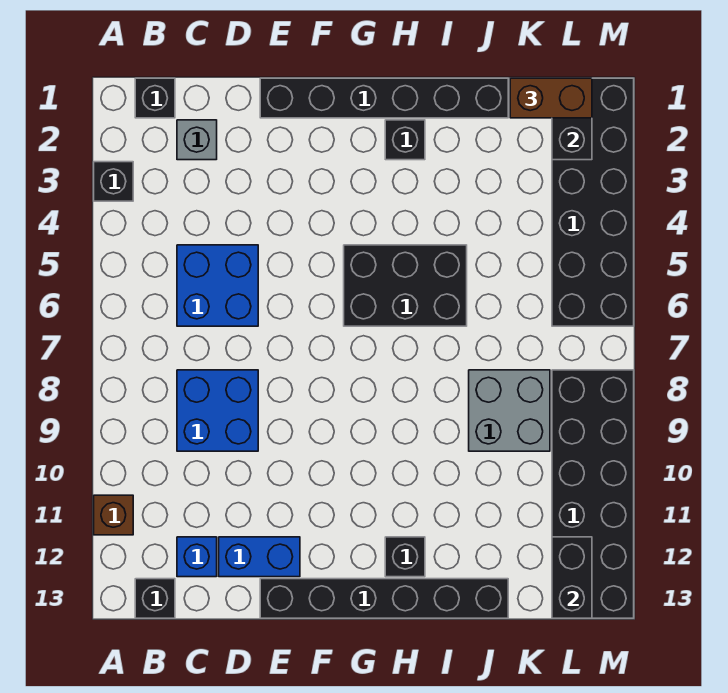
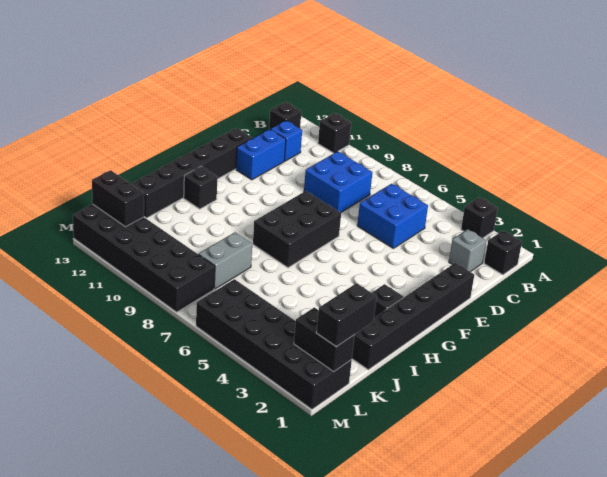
brown 1x1 brick [94,495,133,535] -> black 1x1 brick [318,113,351,153]
black 2x3 brick [344,245,467,326] -> black 2x3 brick moved to [253,191,341,268]
grey 2x2 brick [469,370,550,451] -> grey 1x2 brick [199,232,252,289]
brown 1x2 brick [510,78,592,118] -> black 1x2 brick [316,283,377,347]

